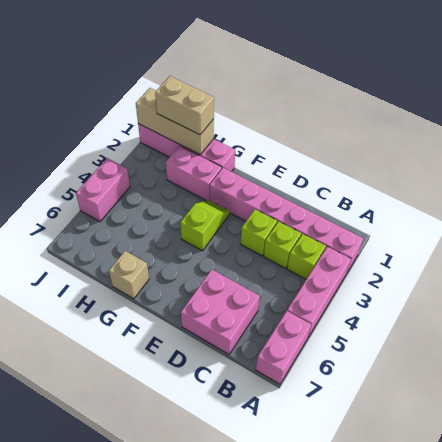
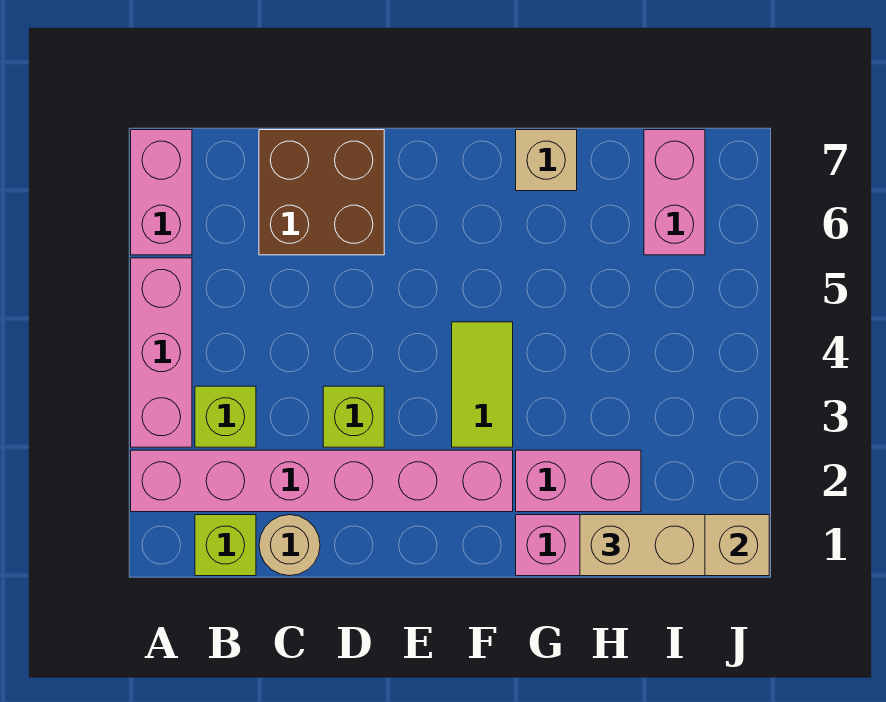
none -> tan 1x1 round brick [259,515,320,576]
lime 1x1 brick [263,221,301,268] -> lime 1x1 brick moved to [195,515,256,576]
pink 2x2 brick [181,269,260,354] -> brown 2x2 brick [259,130,384,255]
lime 1x2 slope [180,200,230,251] -> lime 1x2 tile [452,322,513,447]
pink 1x2 brick [76,158,130,222] -> pink 1x2 brick moved to [644,130,705,255]

